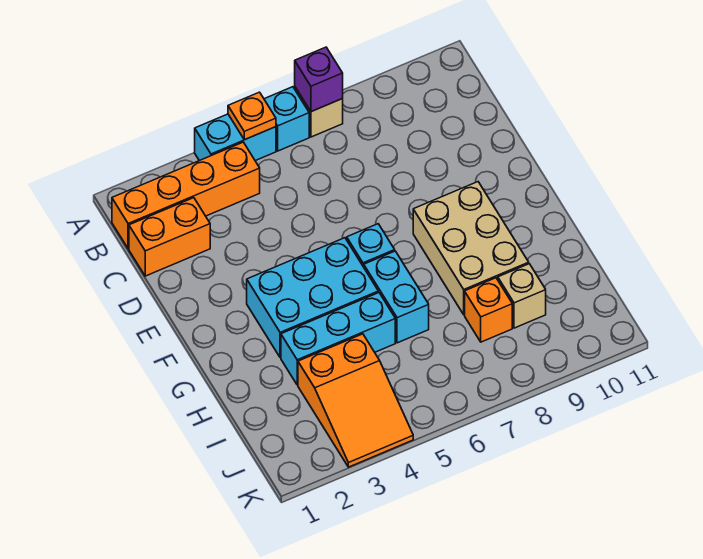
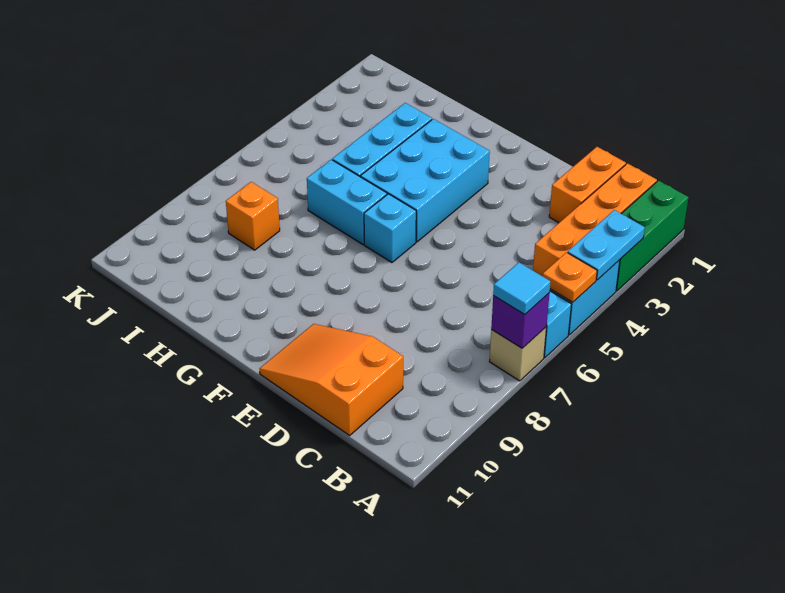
none -> green 1x3 brick [616,181,689,291]
none -> cyan 1x2 plate [568,210,645,280]
none -> cyan 1x1 tile [493,263,551,314]
tan 2x3 brick [413,182,529,315] -> none
orange 2x3 slope [298,334,413,467] -> orange 2x3 slope moved to [260,324,403,435]
tan 1x1 brick [498,264,546,328] -> none

